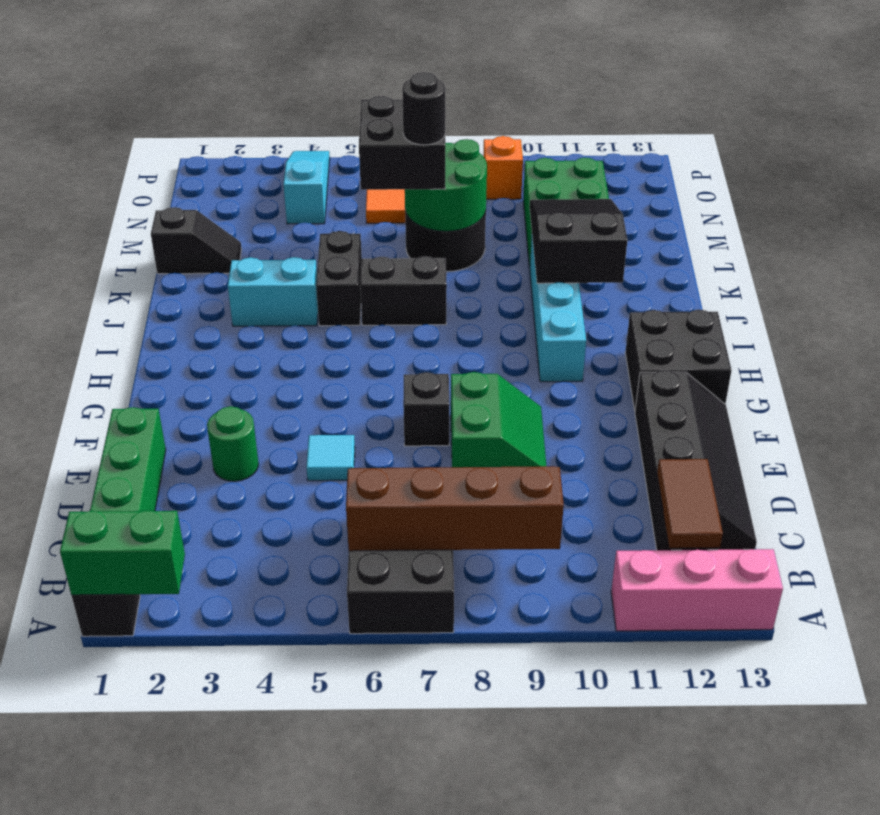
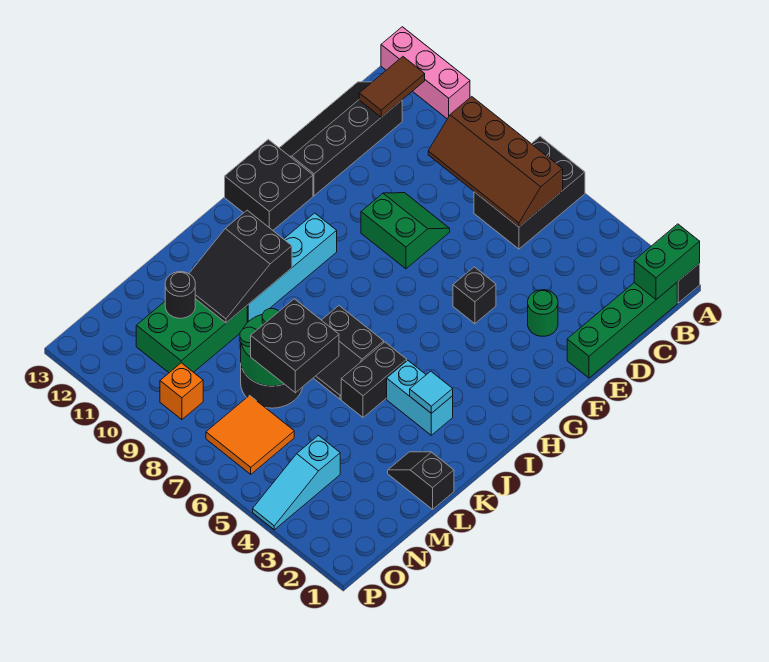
green 1x2 brick [60,510,185,595] -> green 1x2 brick turned to [634,224,700,299]
cyan 1x1 tile [306,435,355,481] -> cyan 1x1 tile moved to [410,371,453,413]
green 2x2 slope [451,372,546,467] -> green 2x2 slope turned to [361,193,450,269]
black 1x1 brick [403,372,450,446] -> black 1x1 brick moved to [453,267,496,324]
black 1x1 round brick [402,72,445,145] -> black 1x1 round brick moved to [165,272,195,318]

